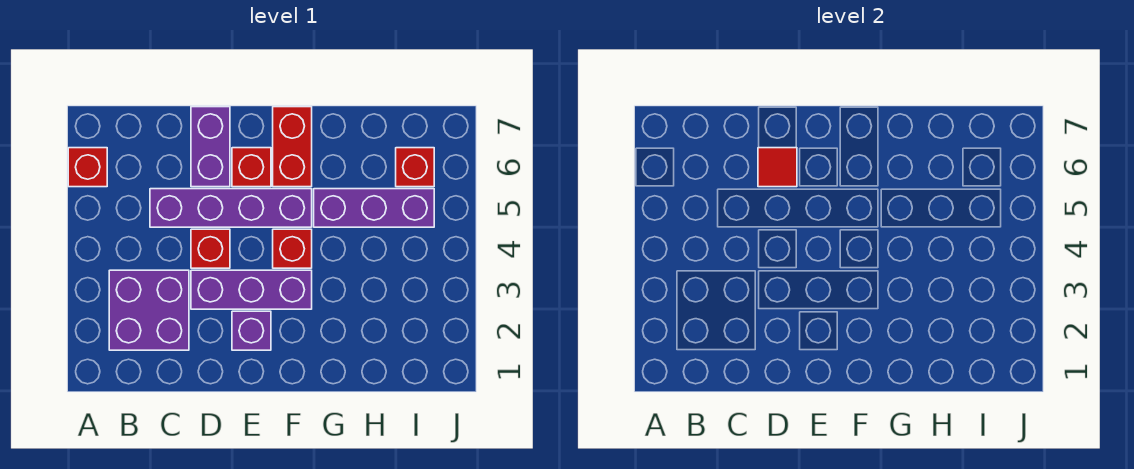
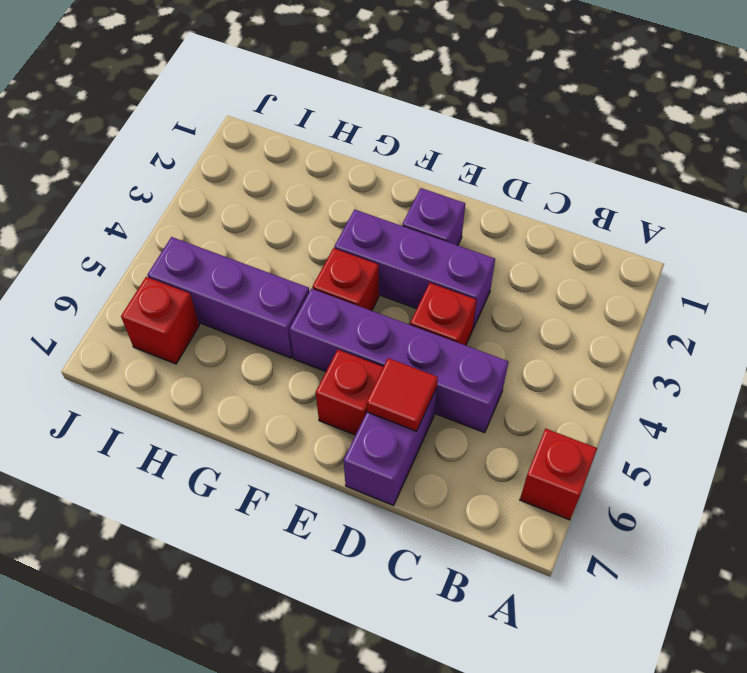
purple 2x2 brick [109,270,189,350] -> none
red 1x2 brick [273,107,312,187] -> none

